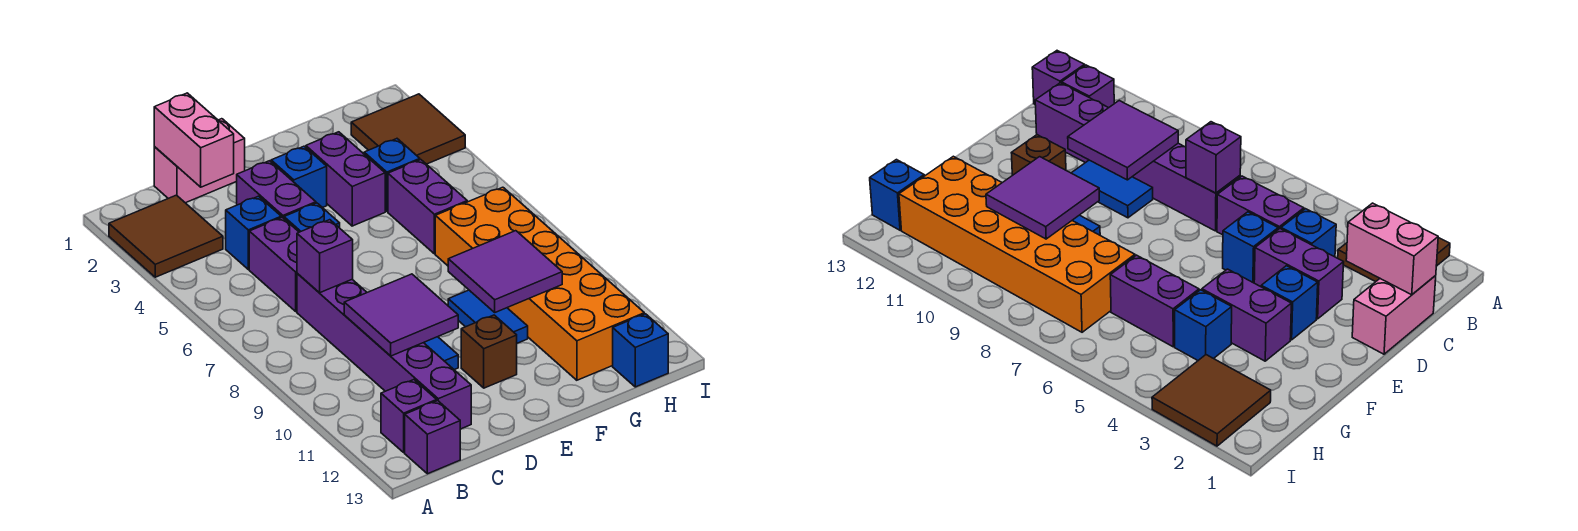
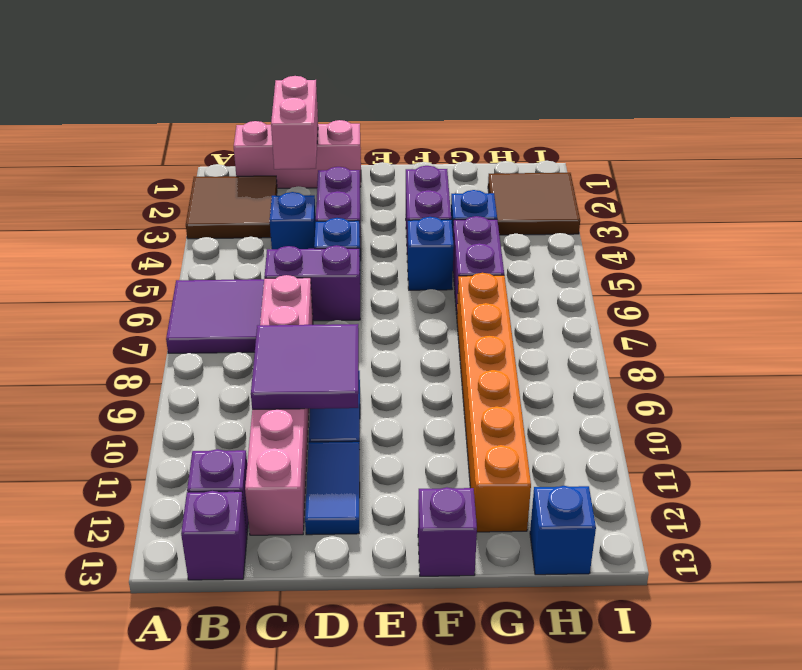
pink 1x2 brick [154,119,245,203] -> pink 1x3 brick [234,120,361,188]
purple 1x2 brick [249,217,299,312] -> purple 1x2 brick turned to [264,245,360,321]
purple 1x6 brick [297,273,471,429] -> pink 1x6 brick [245,275,313,535]
purple 1x1 brick [297,220,353,293] -> purple 1x1 brick moved to [418,487,477,576]
blue 1x1 brick [271,146,327,208] -> blue 1x1 brick moved to [407,217,454,290]
brown 1x1 brick [461,315,517,388] -> none
blue 1x2 tile [448,290,528,343] -> blue 1x2 tile moved to [305,441,360,535]
purple 2x2 tile [448,231,562,312] -> purple 2x2 tile moved to [166,279,264,353]
orange 2x6 brick [435,187,644,380] -> orange 1x6 brick [457,273,531,532]

